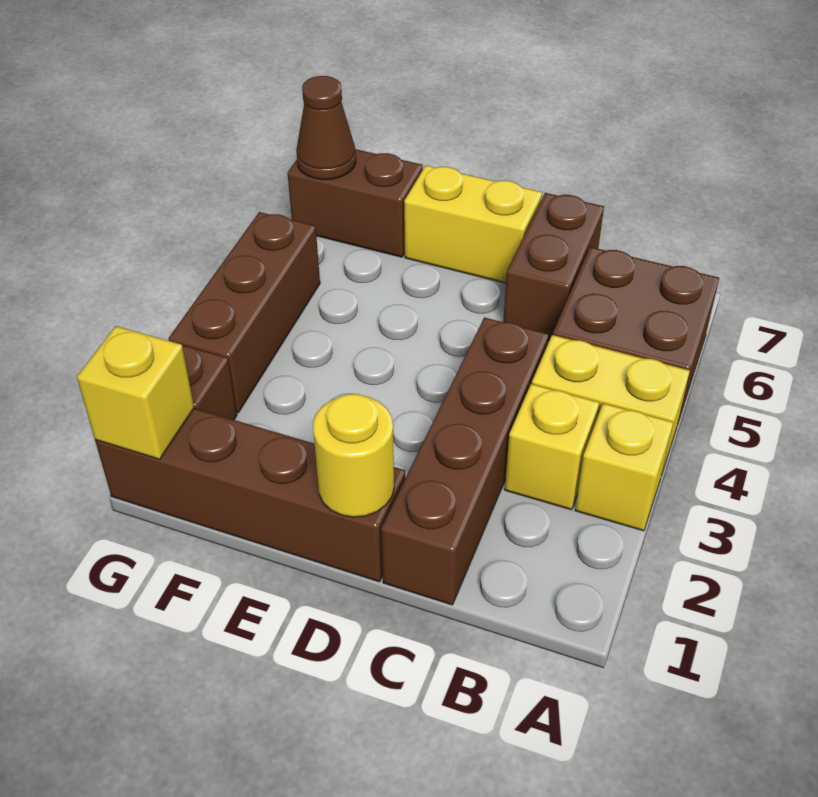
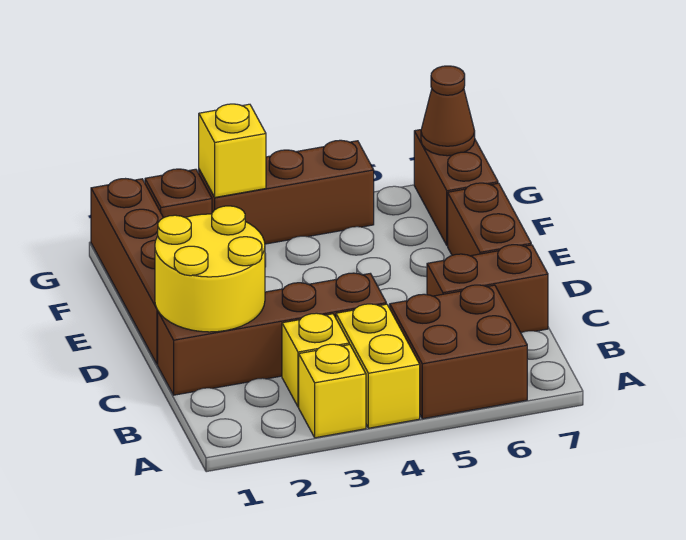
yellow 1x1 round brick [313,394,394,517] -> yellow 2x2 round brick [155,206,265,332]
yellow 1x2 brick [404,166,542,283] -> brown 1x2 brick [448,183,531,256]
yellow 1x1 brick [77,326,194,459] -> yellow 1x1 brick moved to [199,104,266,197]

